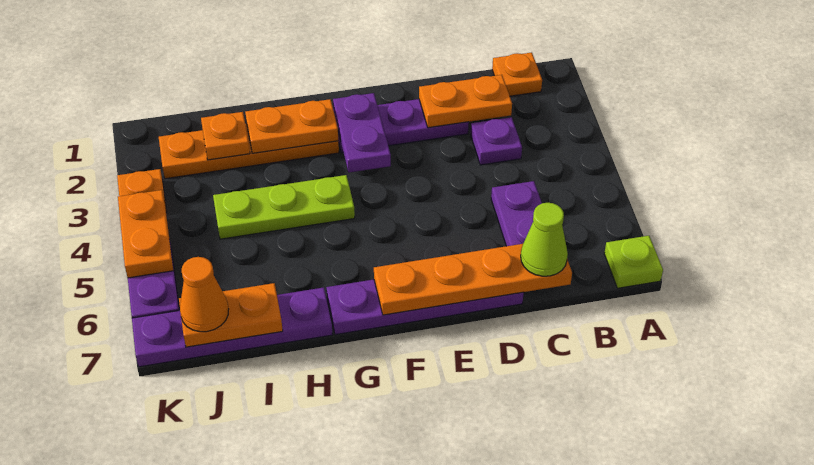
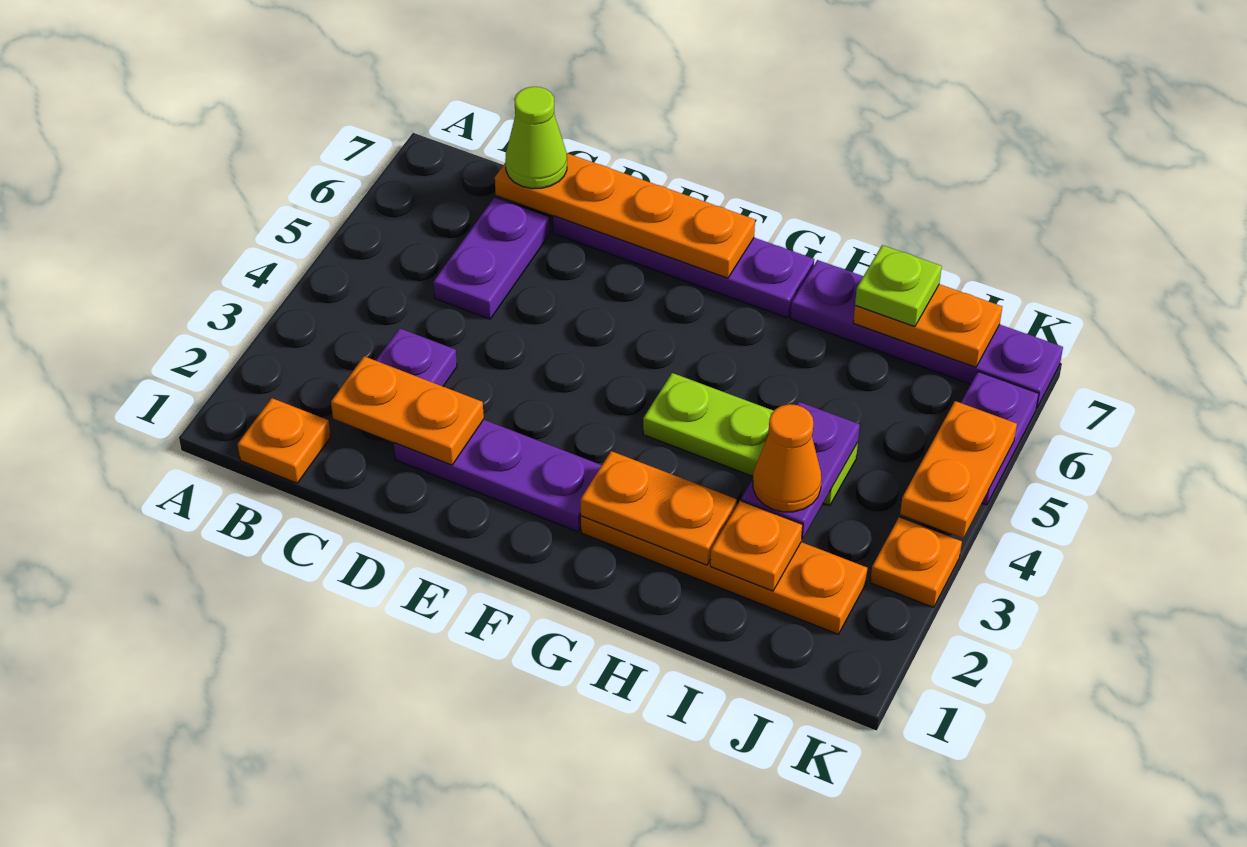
lime 1x1 plate [604,236,663,288] -> lime 1x1 plate moved to [855,245,942,327]
purple 1x2 plate [333,93,391,173] -> purple 1x2 plate moved to [741,402,860,539]
orange 1x1 cone [180,257,229,332] -> orange 1x1 cone moved to [753,404,821,512]

